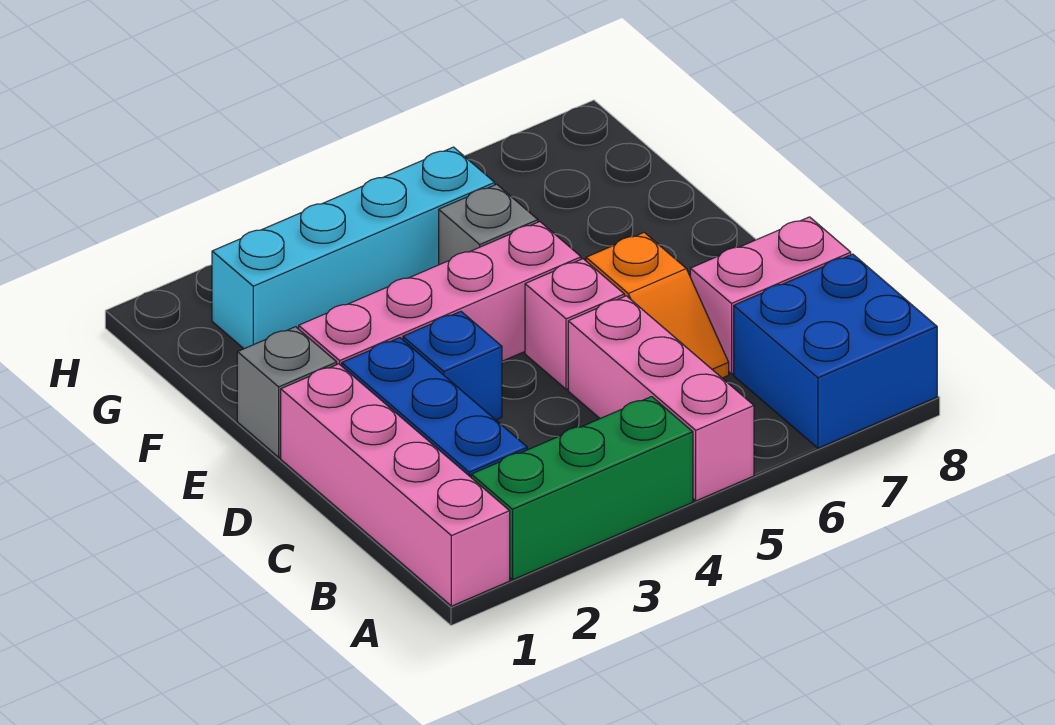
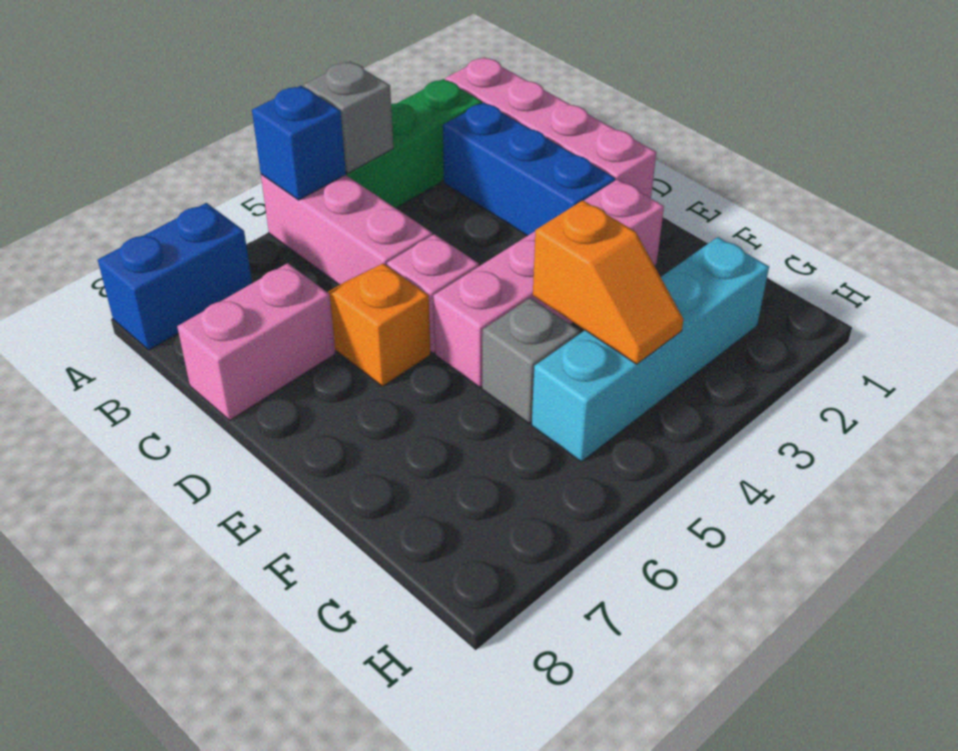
blue 2x2 brick [734,254,937,448] -> blue 1x2 brick [98,203,252,350]
blue 1x1 brick [403,311,502,420] -> blue 1x1 brick moved to [252,86,346,200]
grey 1x1 brick [237,327,337,457] -> grey 1x1 brick moved to [304,62,393,173]
none -> orange 1x2 slope [533,200,684,364]

